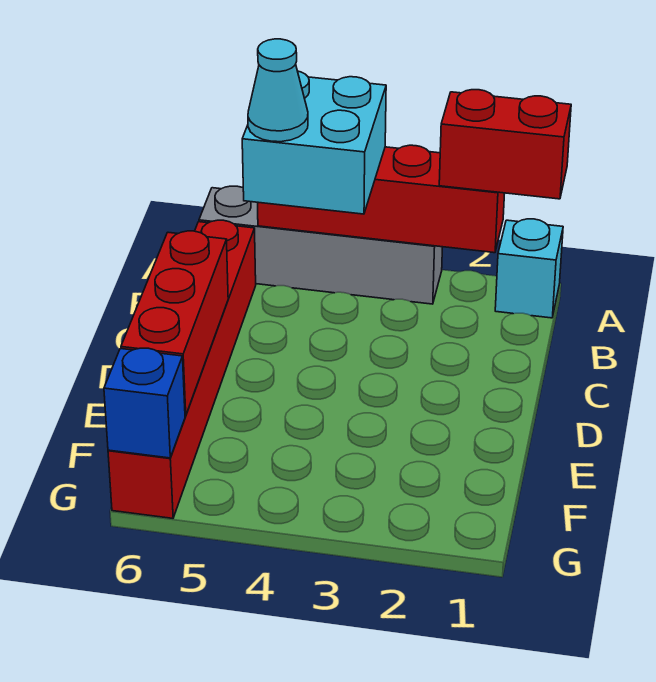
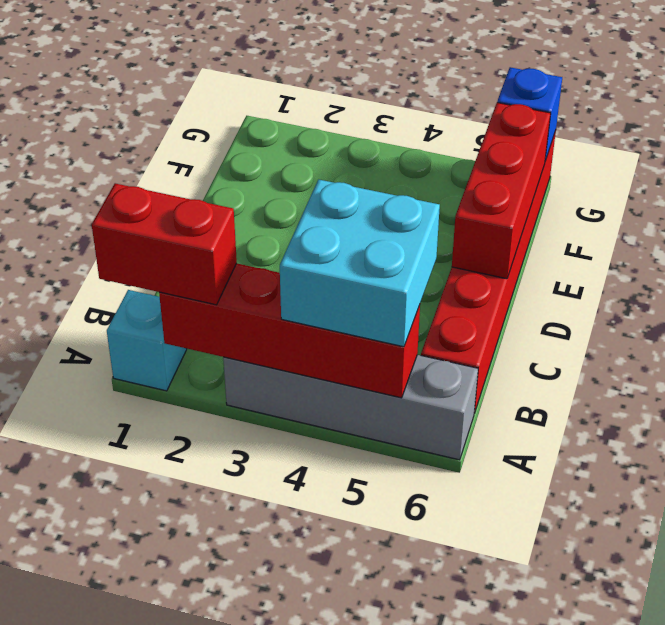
cyan 1x1 cone [248,39,308,142] -> none

